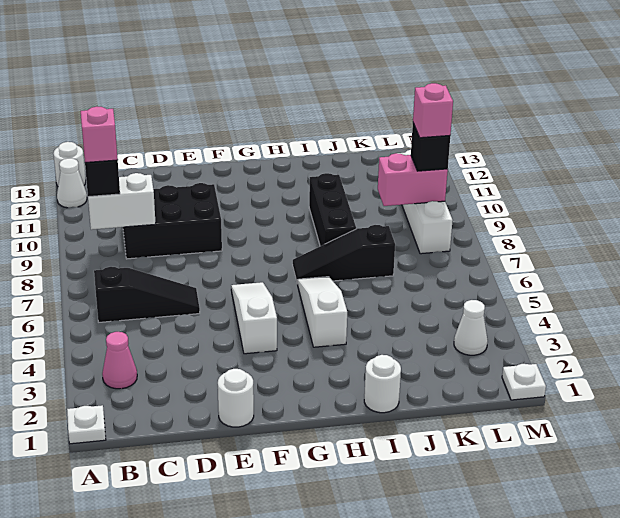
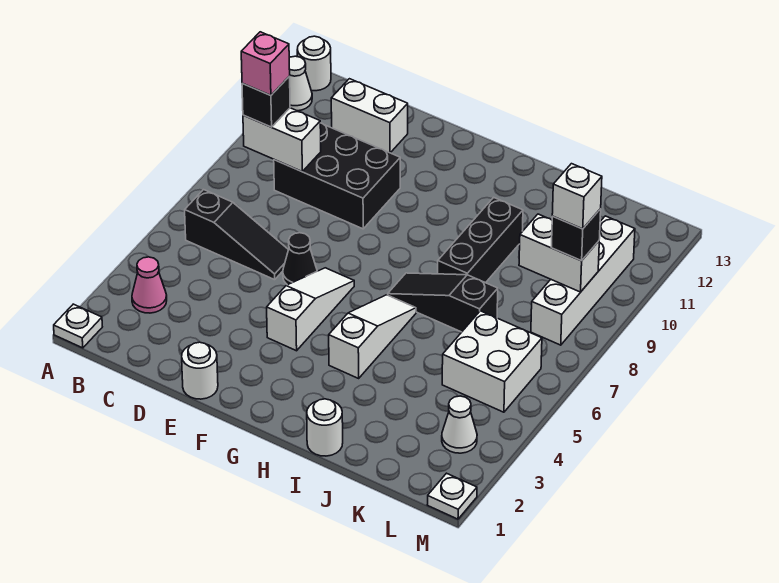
none -> white 1x2 brick [331,79,408,153]
none -> black 1x1 cone [283,233,317,285]
none -> white 2x2 brick [442,311,542,412]
pink 1x2 brick [378,153,448,206] -> white 1x2 brick [519,214,599,292]
pink 1x1 brick [413,83,453,138] -> white 1x1 brick [552,164,602,229]

